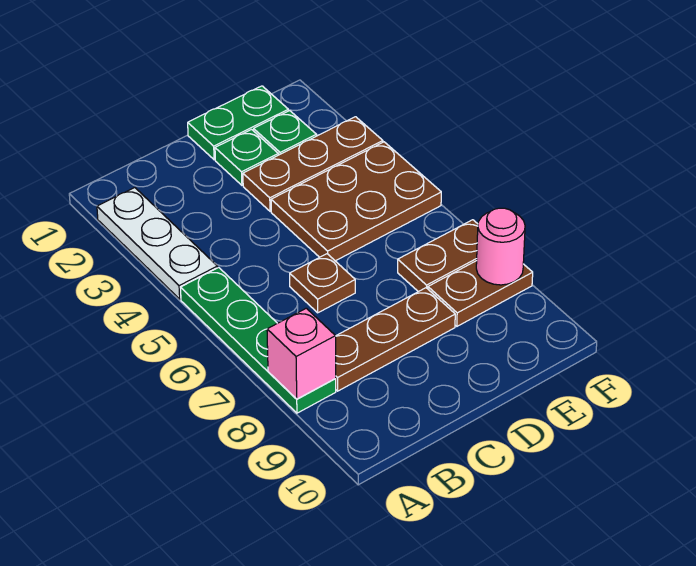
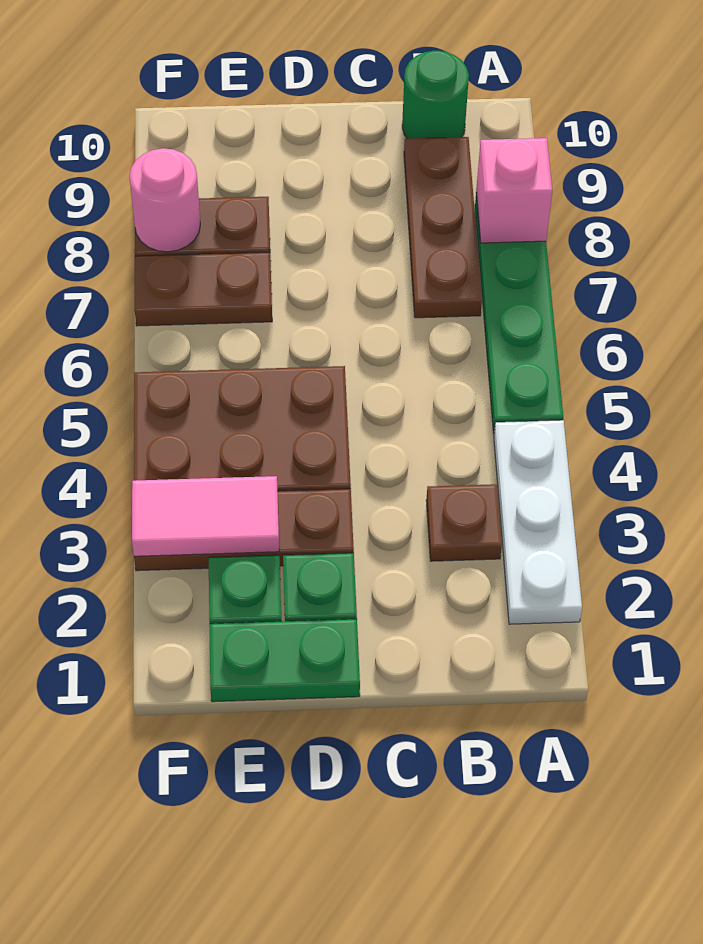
brown 1x3 plate [335,288,455,391] -> brown 1x3 plate turned to [404,137,482,318]
none -> green 1x1 round brick [402,51,469,139]
brown 1x1 plate [290,254,355,313] -> brown 1x1 plate moved to [426,484,502,561]
none -> pink 1x2 tile [132,476,279,556]

